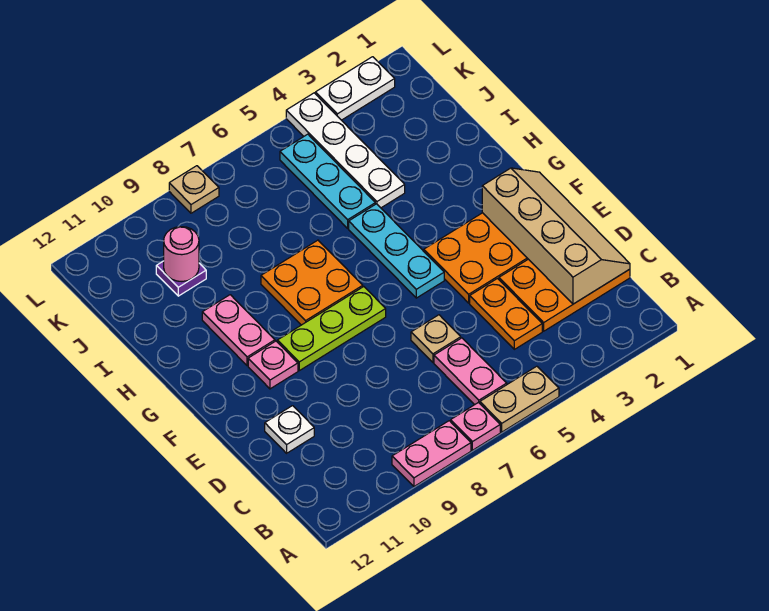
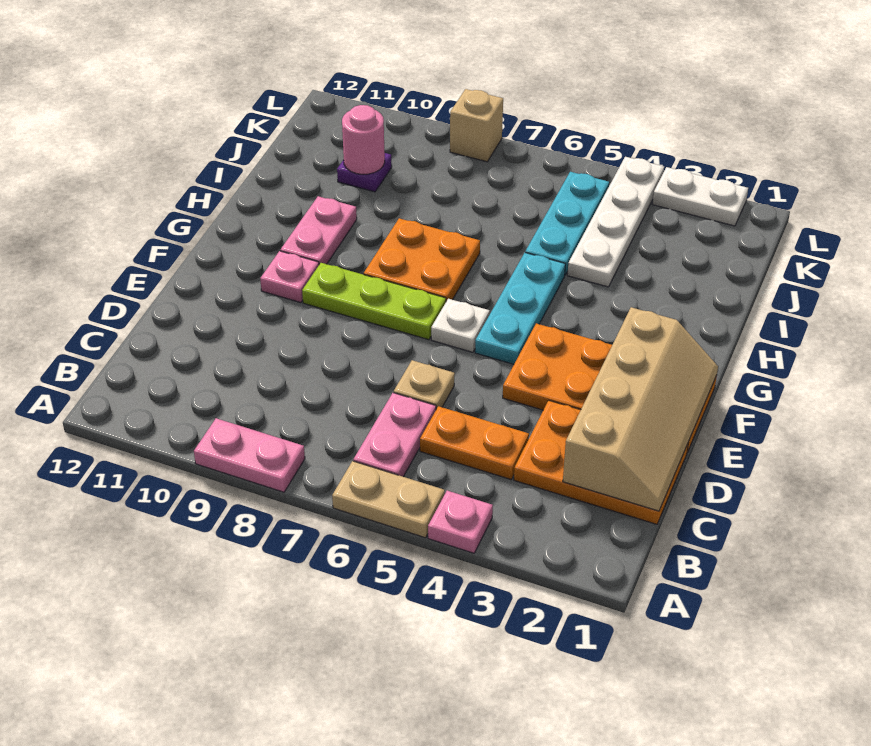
pink 1x1 plate [451,402,500,450] -> pink 1x1 plate moved to [428,491,493,553]
orange 1x2 plate [470,279,542,349] -> orange 1x2 plate turned to [420,406,529,479]
white 1x1 plate [265,406,314,453] -> white 1x1 plate moved to [431,299,490,352]
tan 1x1 plate [169,166,219,213] -> tan 1x1 brick [450,89,503,162]

